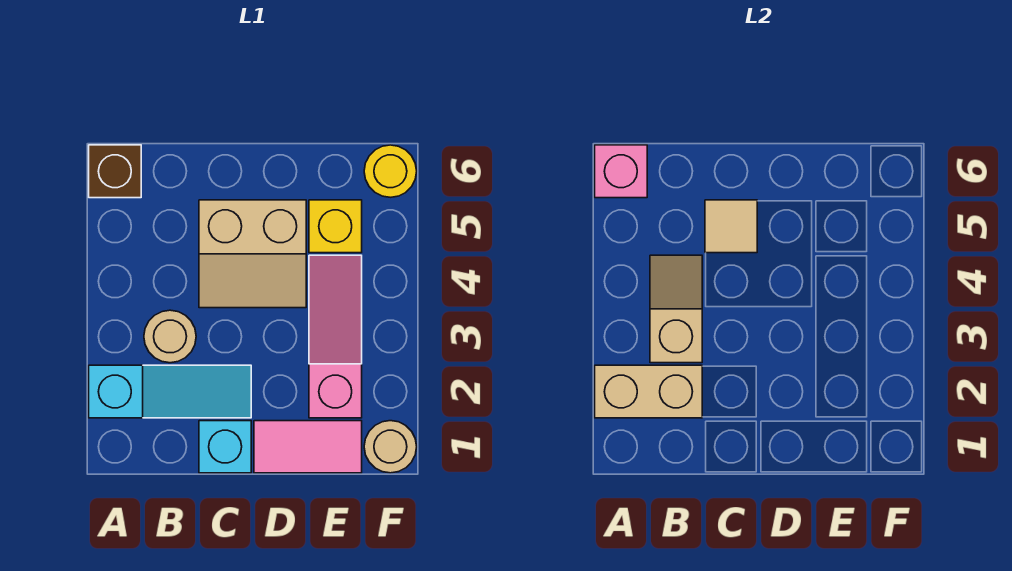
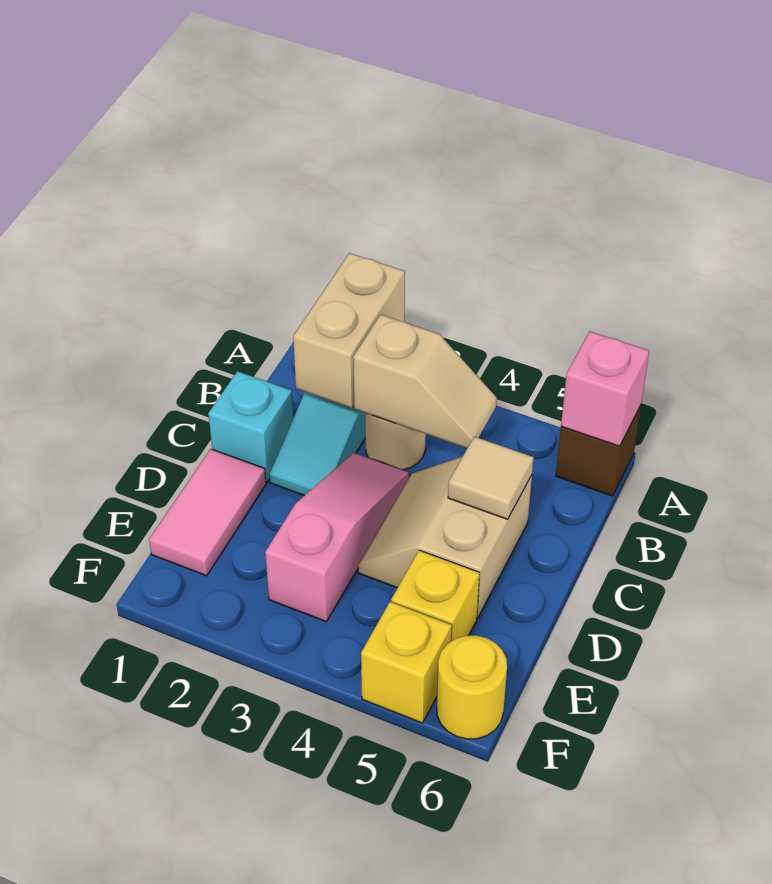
pink 1x3 slope [309,255,362,418] -> pink 1x3 slope turned to [265,453,409,622]
tan 1x1 round brick [364,421,417,473] -> none
none -> yellow 1x1 brick [361,602,452,723]

